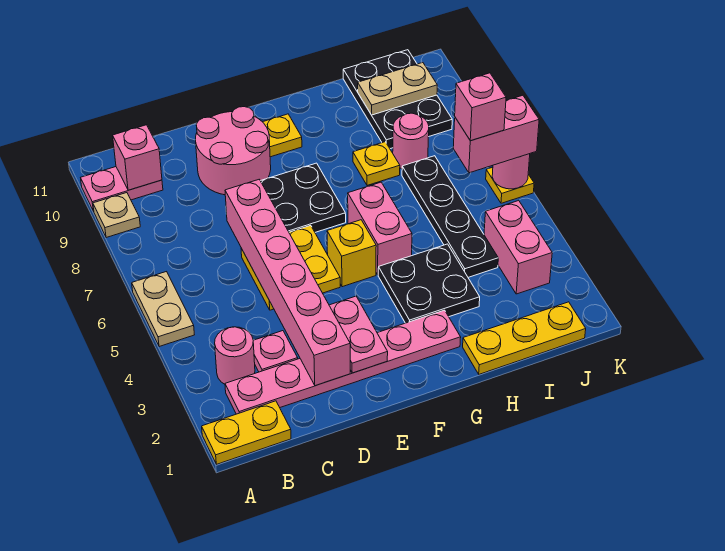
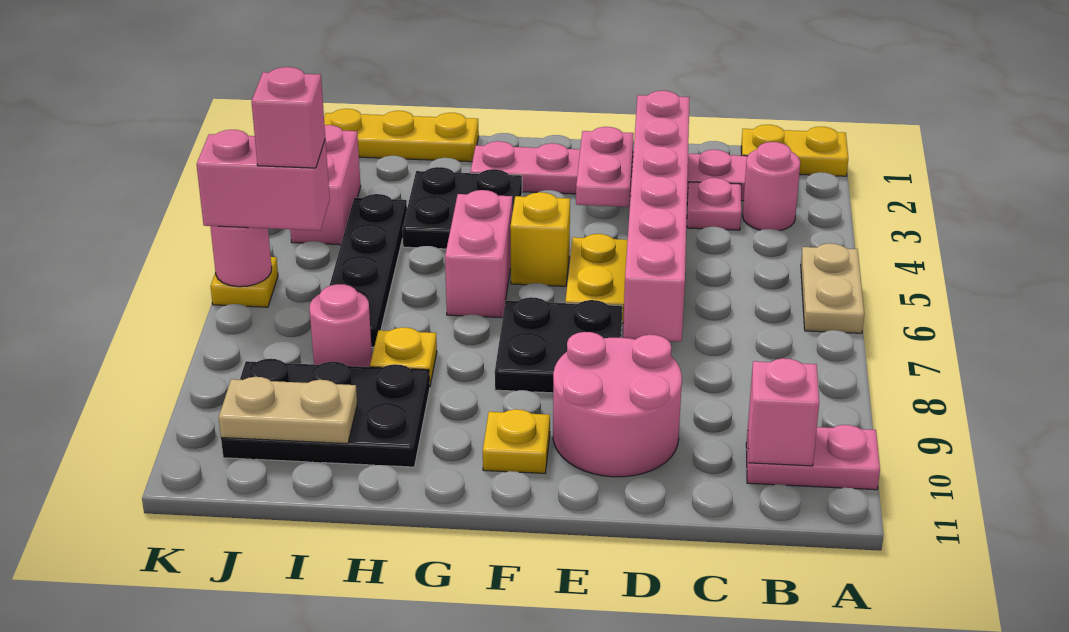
tan 1x1 plate [93,193,140,238] -> none
black 2x3 plate [343,50,452,149] -> black 2x3 plate turned to [221,359,430,467]

